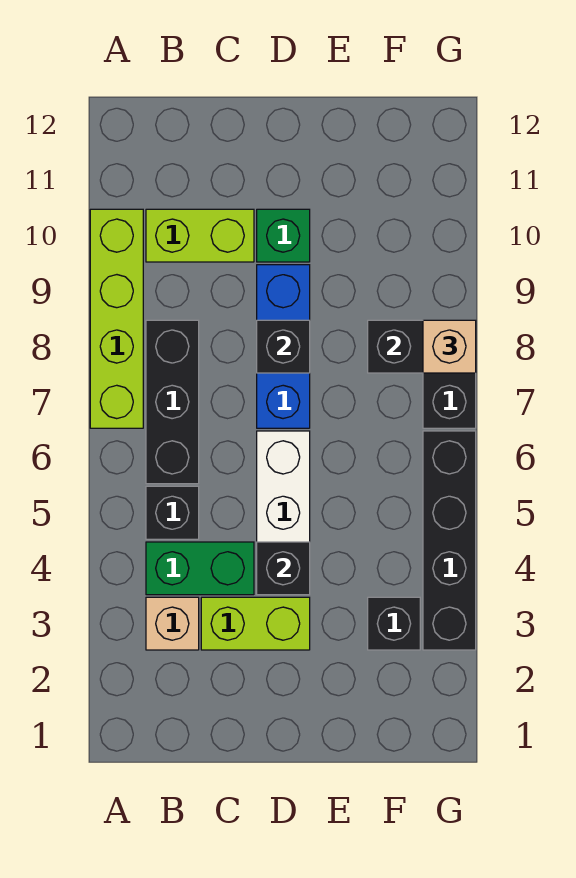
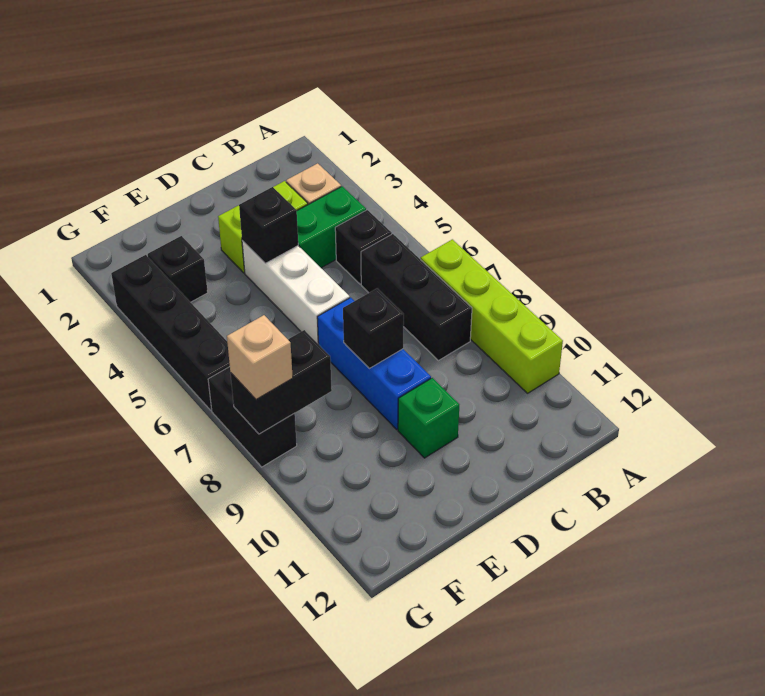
lime 1x2 brick [146,209,254,262] -> none

